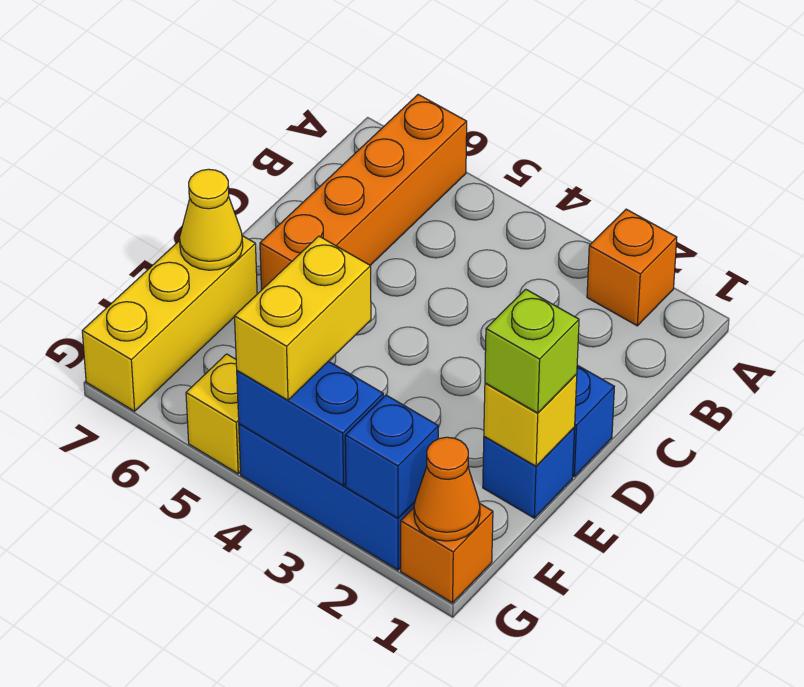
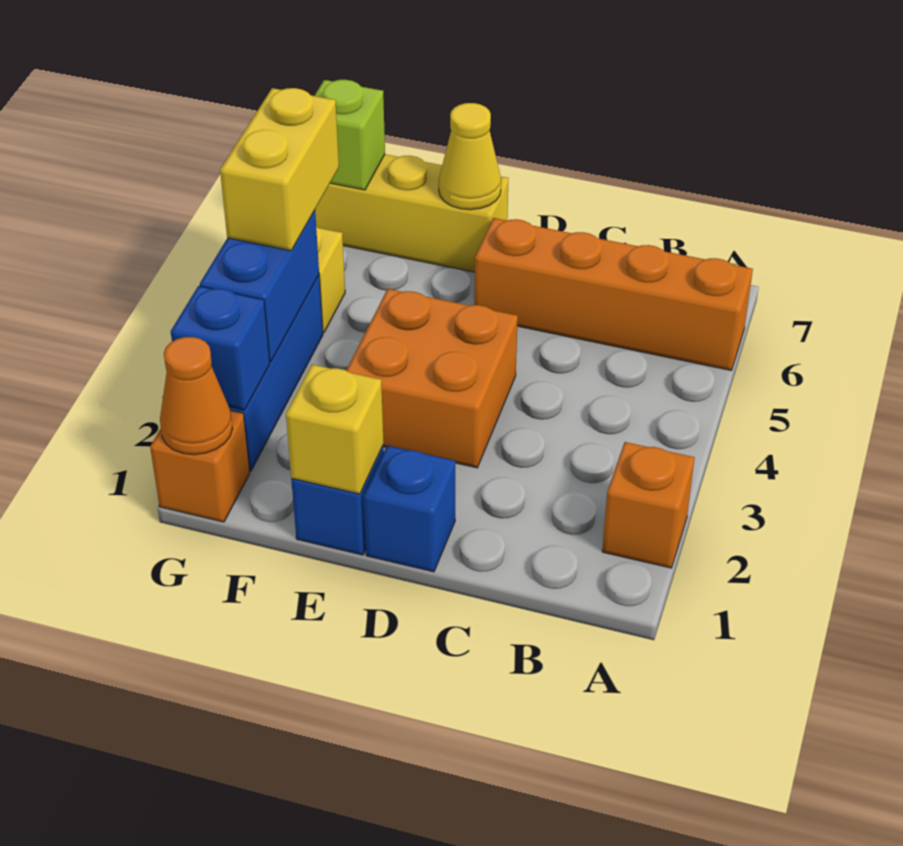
none -> orange 2x2 brick [346,289,518,468]
lime 1x1 brick [485,289,579,413] -> lime 1x1 brick moved to [314,80,385,190]
yellow 1x2 brick [235,236,371,400] -> yellow 1x2 brick turned to [220,88,339,251]

